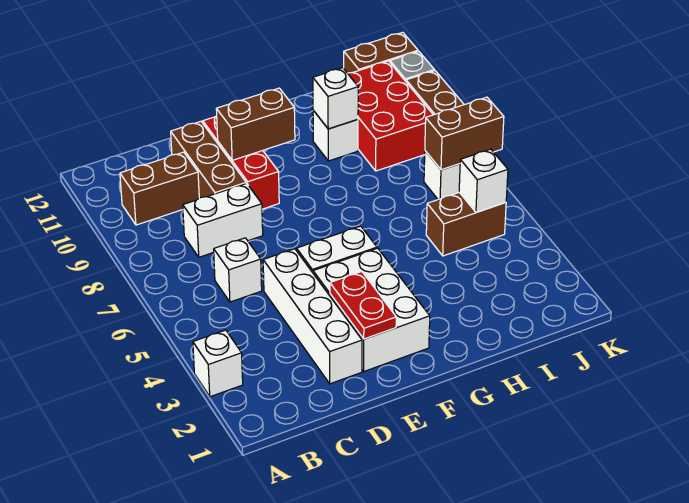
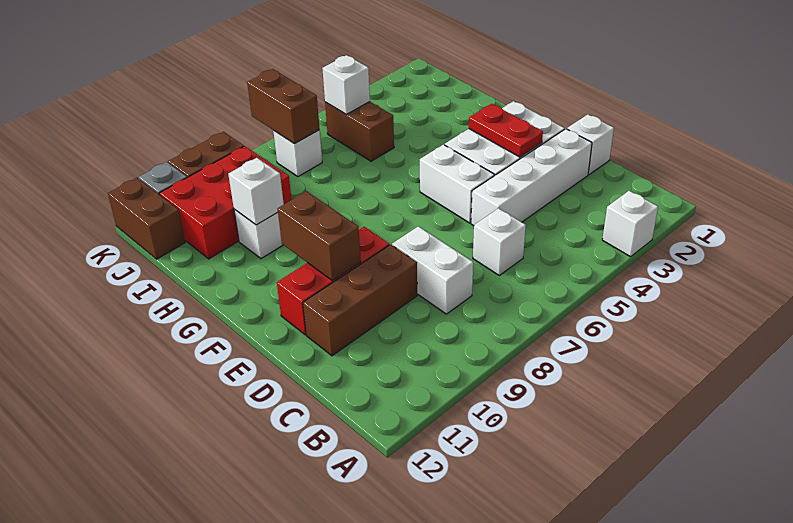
brown 1x2 brick [120,152,199,225] -> none
none -> white 1x1 brick [567,114,614,175]
red 1x2 plate [330,272,396,339] -> red 1x2 plate turned to [469,104,543,157]

